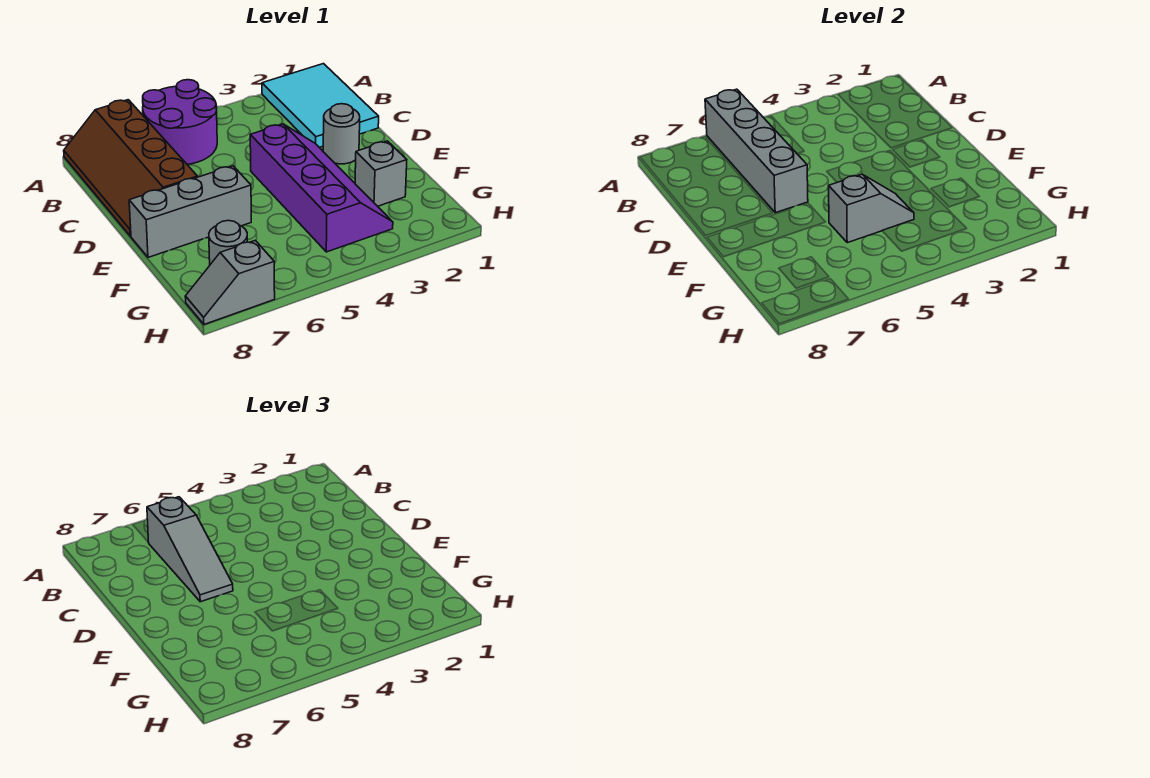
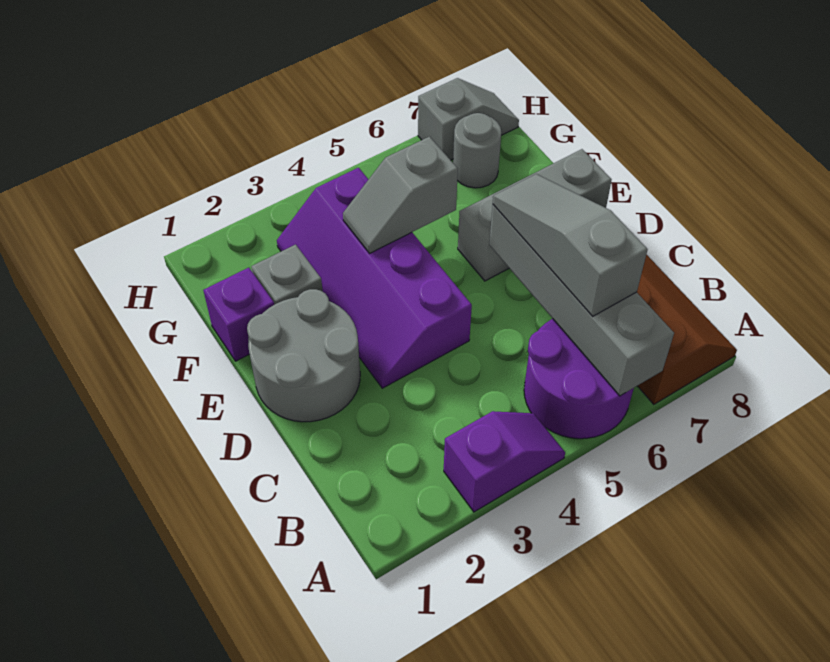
cyan 2x3 tile [262,64,379,147] -> none
none -> purple 1x2 slope [444,411,565,512]
grey 1x1 round brick [323,104,360,164] -> grey 2x2 round brick [247,289,360,422]
none -> purple 1x1 brick [203,268,274,361]

